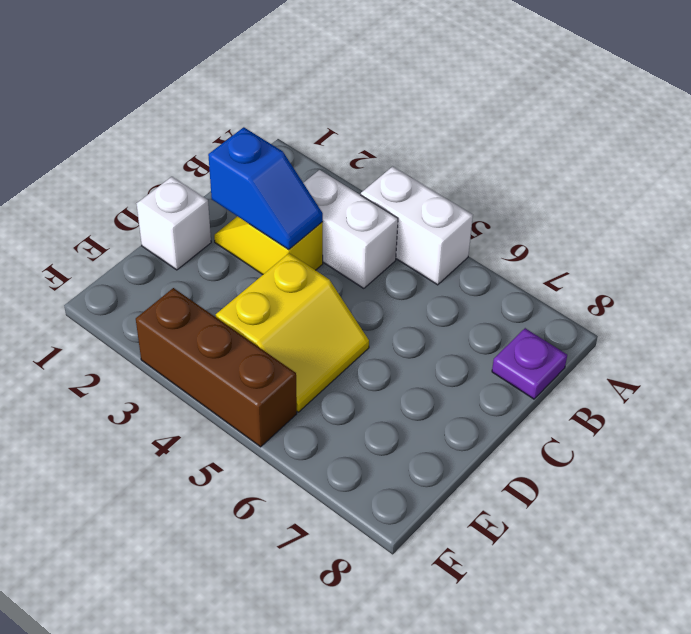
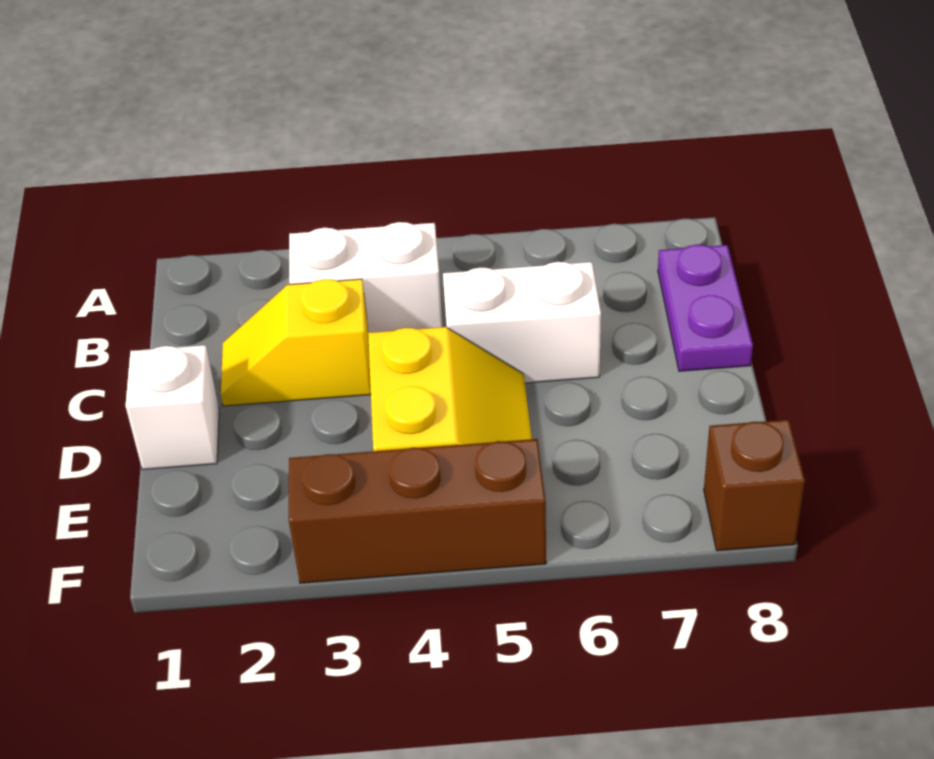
white 1x2 brick [361,166,473,285] -> white 1x2 brick moved to [443,262,601,383]
purple 1x1 plate [492,328,567,399] -> purple 1x2 plate [658,245,753,371]
blue 1x2 slope [208,127,323,249] -> none
none -> brown 1x1 brick [704,420,805,551]

